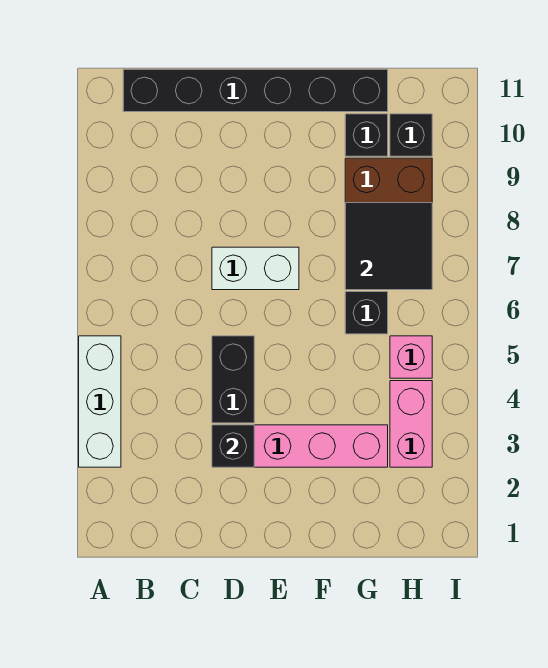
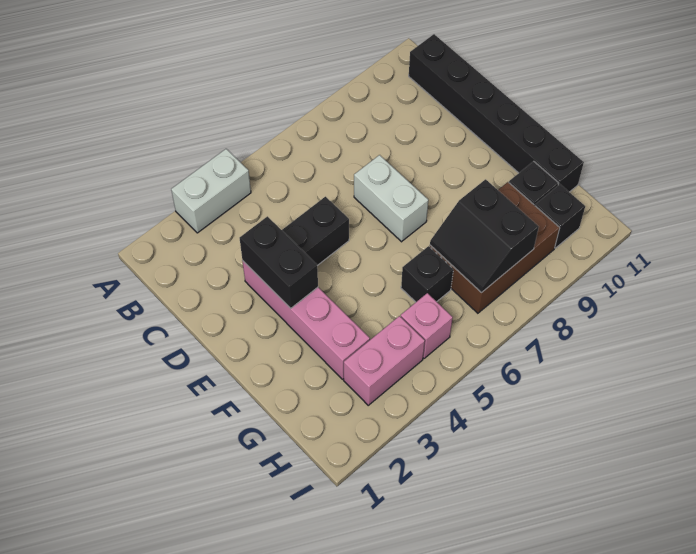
white 1x3 brick [79,336,121,467] -> white 1x2 brick [171,149,251,233]
black 1x1 brick [212,425,254,467] -> black 1x2 brick [240,216,318,308]
black 2x2 tile [345,203,432,290] -> black 2x2 slope [430,179,539,293]

